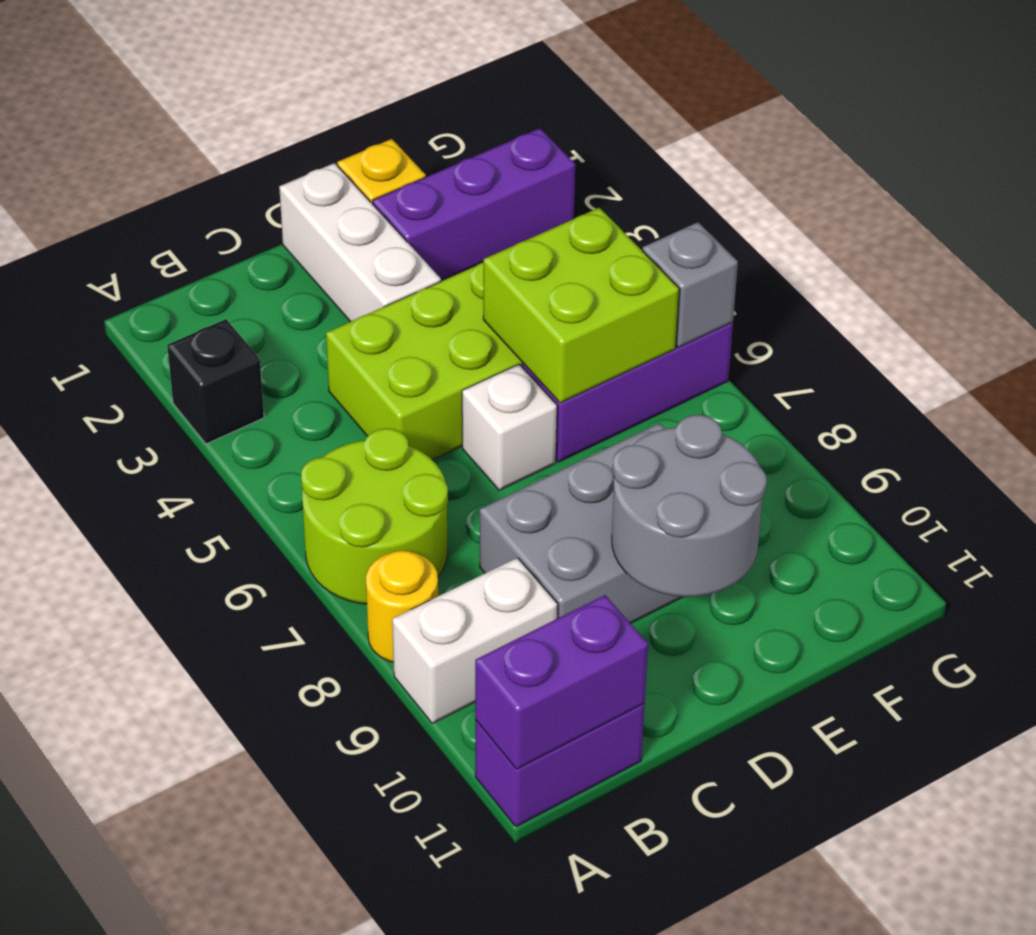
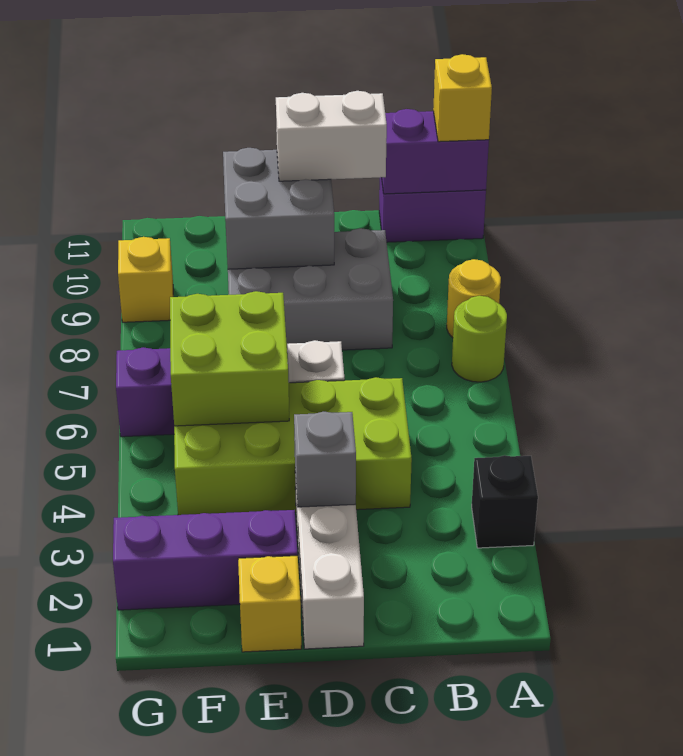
lime 2x2 round brick [301,428,448,604] -> lime 1x1 round brick [452,296,507,382]
white 1x2 brick [392,558,557,723] -> white 1x2 brick moved to [276,91,387,181]
none -> yellow 1x1 brick [433,54,492,142]
grey 2x2 round brick [612,415,767,597] -> grey 2x2 brick [223,148,334,269]
grey 1x1 brick [642,222,738,348] -> grey 1x1 brick moved to [294,412,356,507]
none -> yellow 1x1 brick [118,237,173,322]

